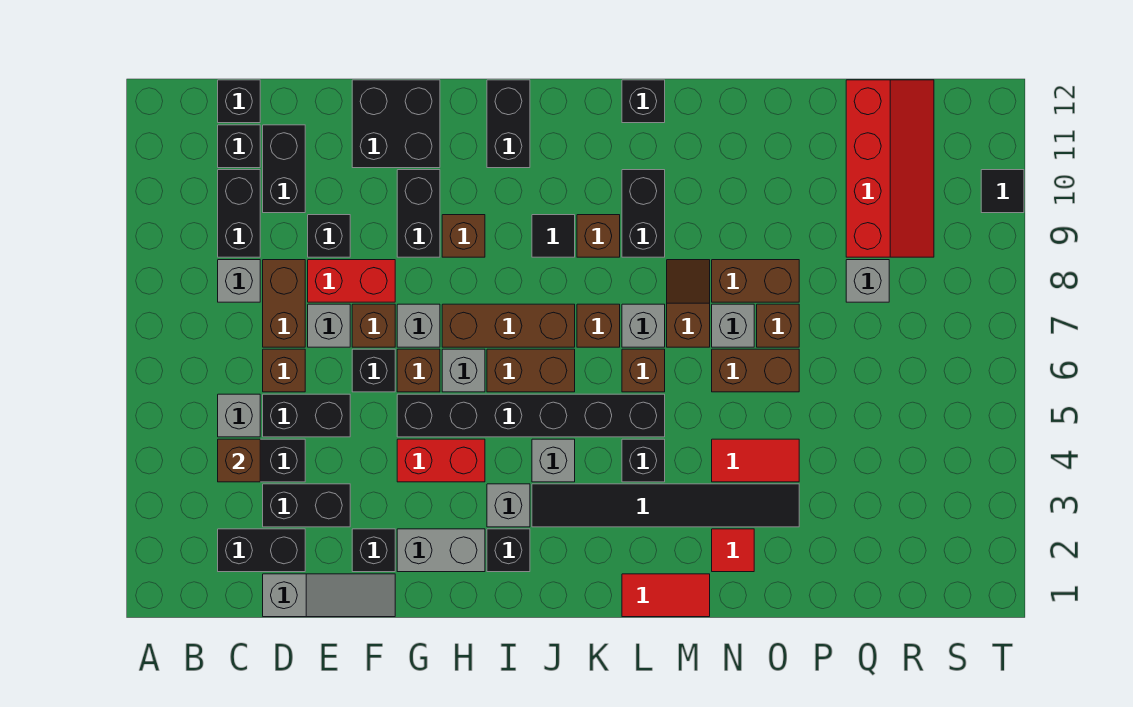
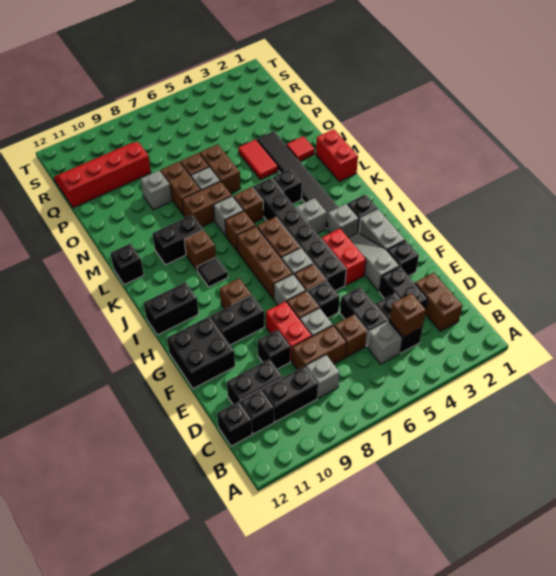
black 1x2 brick [218,529,305,572] -> brown 1x2 brick [415,273,462,331]
grey 1x3 slope [263,574,395,617] -> grey 1x3 slope moved to [349,233,399,291]
red 1x2 tile [622,574,710,617] -> red 1x2 brick [316,129,358,182]
brown 1x2 slope [667,260,710,347] -> brown 1x2 brick [182,181,232,227]
grey 1x1 brick [846,260,889,302] -> grey 1x1 brick moved to [141,170,172,210]
black 1x1 tile [981,170,1024,213] -> none

